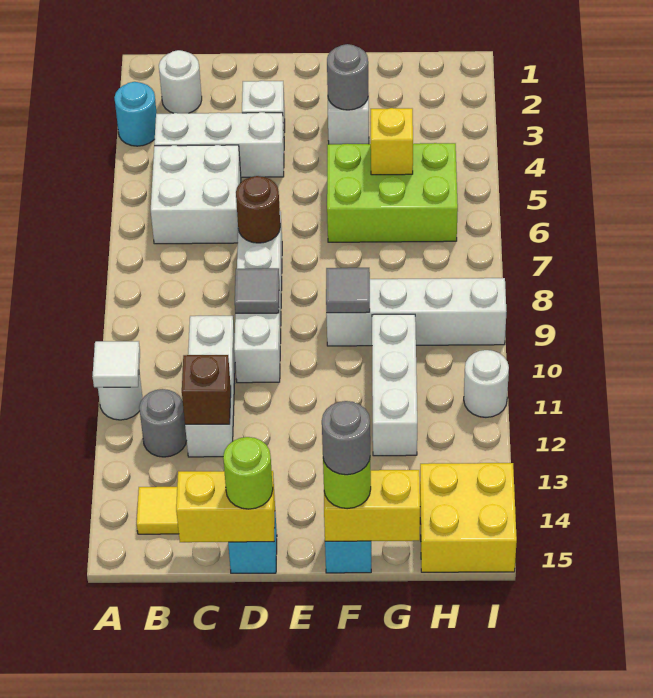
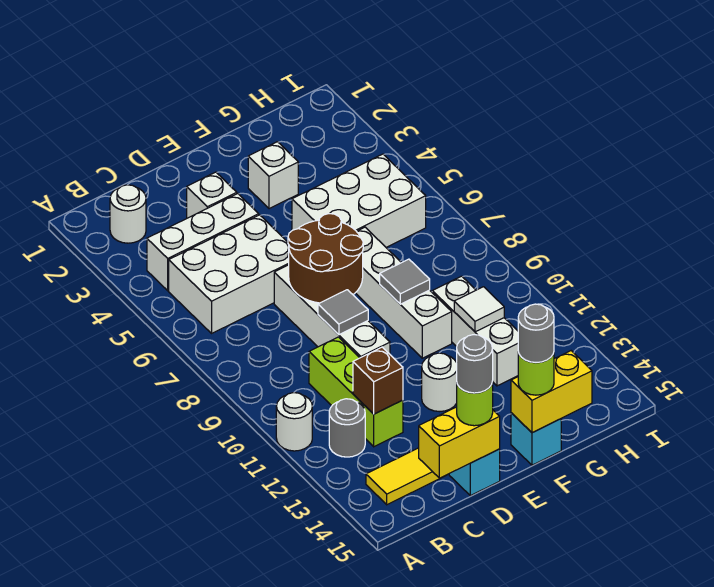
cyan 1x1 round brick [114,82,157,146] -> none
white 1x1 tile [92,341,140,387] -> white 1x1 tile moved to [454,287,504,332]
white 2x2 brick [151,145,241,244] -> white 2x3 brick [169,215,289,333]
white 1x3 brick [185,316,235,457] -> lime 1x3 brick [309,337,403,447]
brown 1x1 round brick [236,176,280,243] -> brown 2x2 round brick [288,214,363,303]
grey 1x1 round brick [327,44,368,110] -> grey 1x1 round brick moved to [457,335,493,393]
lime 2x3 brick [327,143,458,242] -> white 2x3 brick [292,154,426,247]
white 1x4 brick [326,278,506,346] -> white 1x4 brick turned to [356,227,452,358]
yellow 1x1 brick [371,108,413,175] -> none
yellow 2x2 brick [420,463,517,572] -> none
white 1x1 round brick [464,350,509,417] -> white 1x1 round brick moved to [422,353,457,412]

